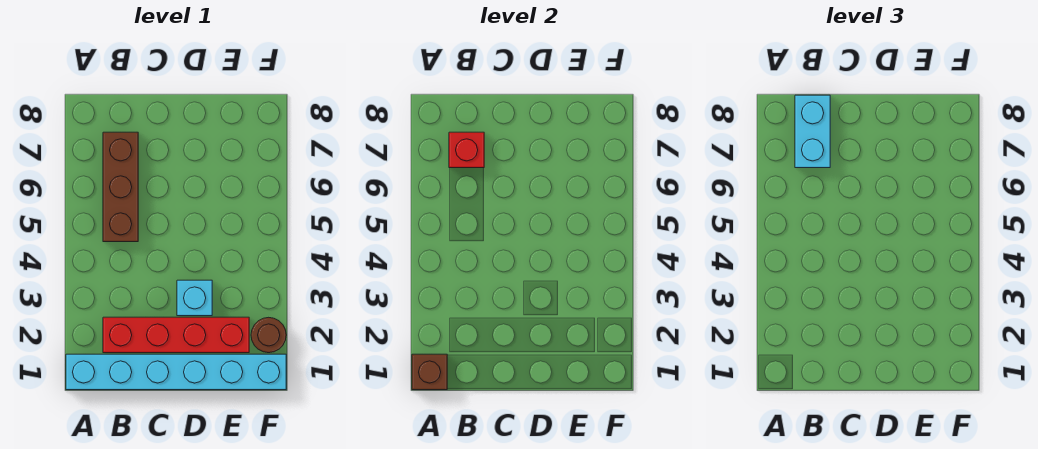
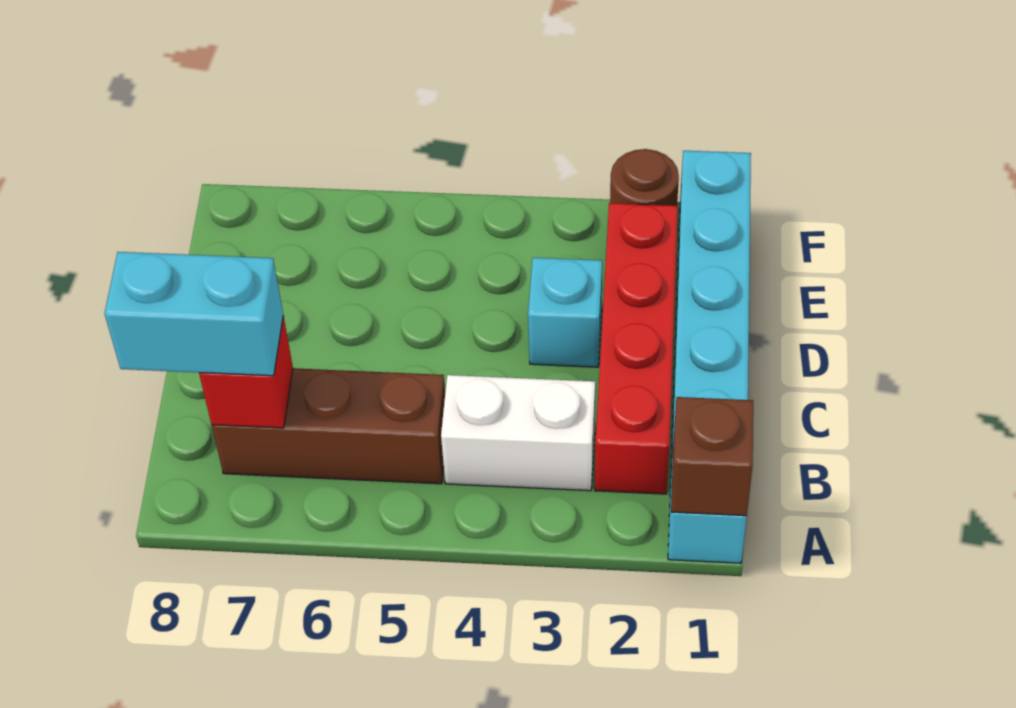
none -> white 1x2 brick [441,375,595,491]

